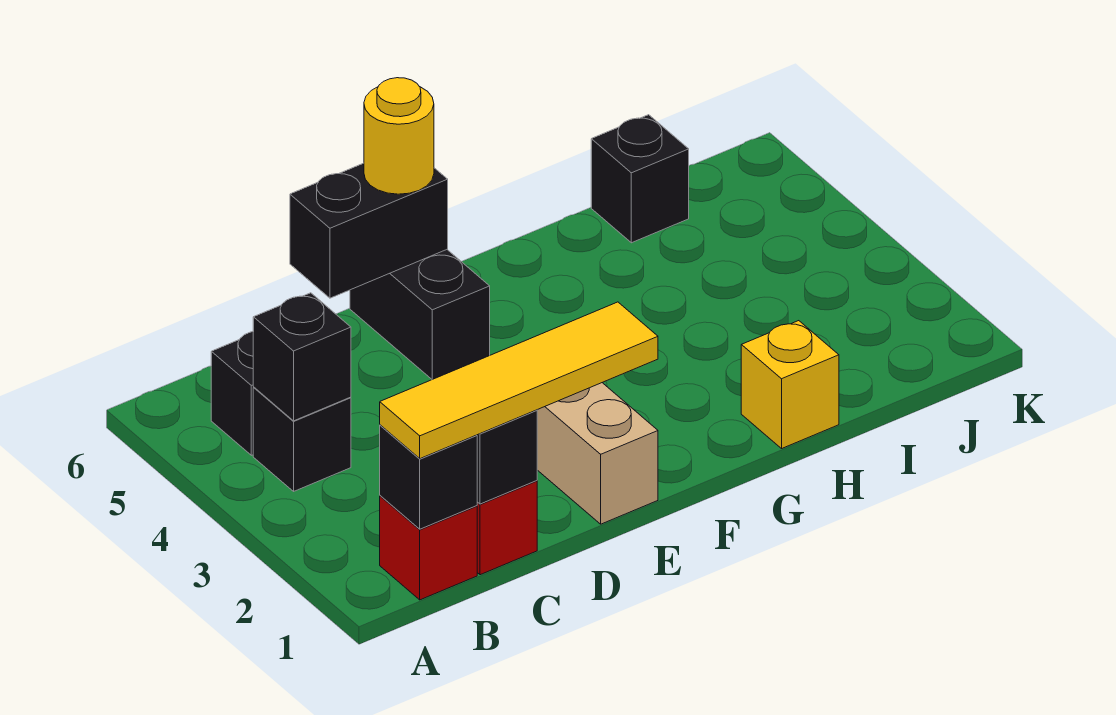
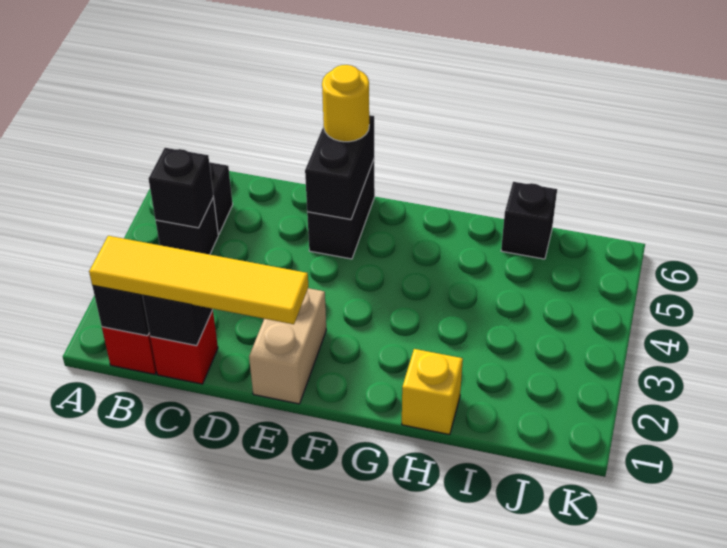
black 1x2 brick [290,163,448,298] -> black 1x2 brick turned to [305,115,374,219]

